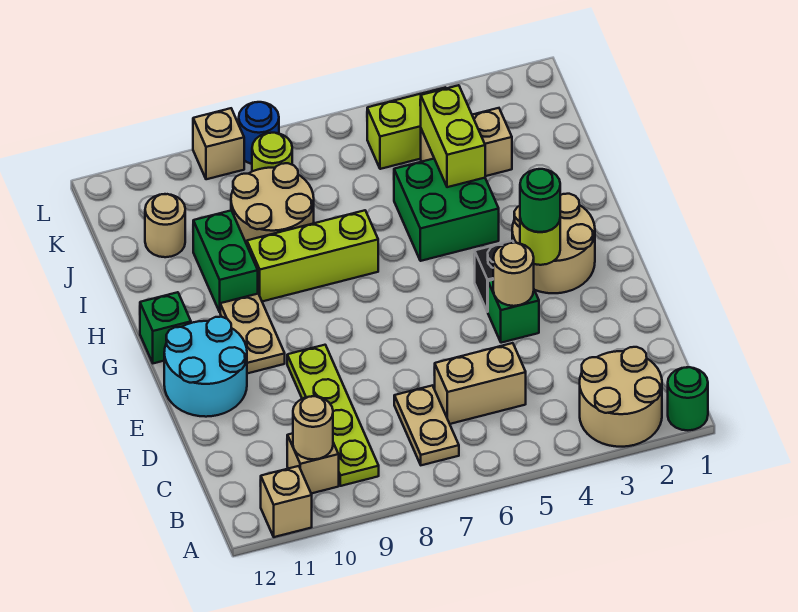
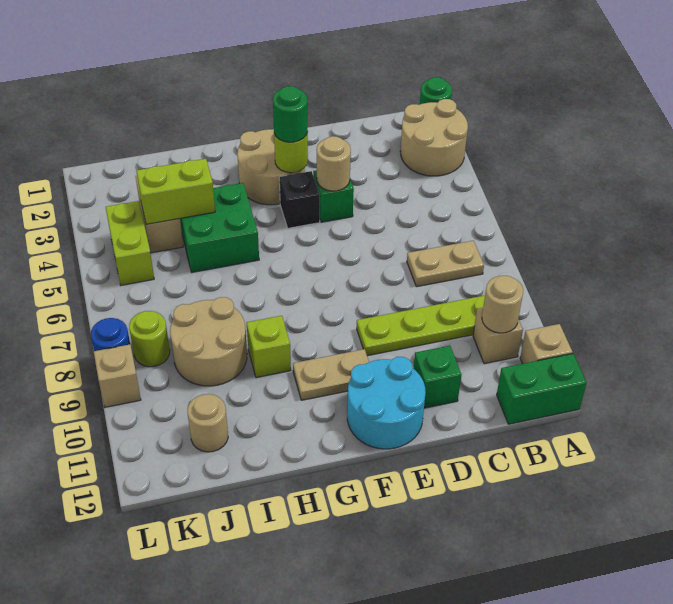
tan 1x2 brick [434,343,526,424] -> none
green 1x1 brick [140,292,191,363] -> green 1x1 brick moved to [413,346,461,408]
lime 1x3 brick [247,210,378,301] -> lime 1x1 brick [247,316,291,378]
green 1x2 brick [193,211,258,312] -> green 1x2 brick moved to [497,354,586,424]

